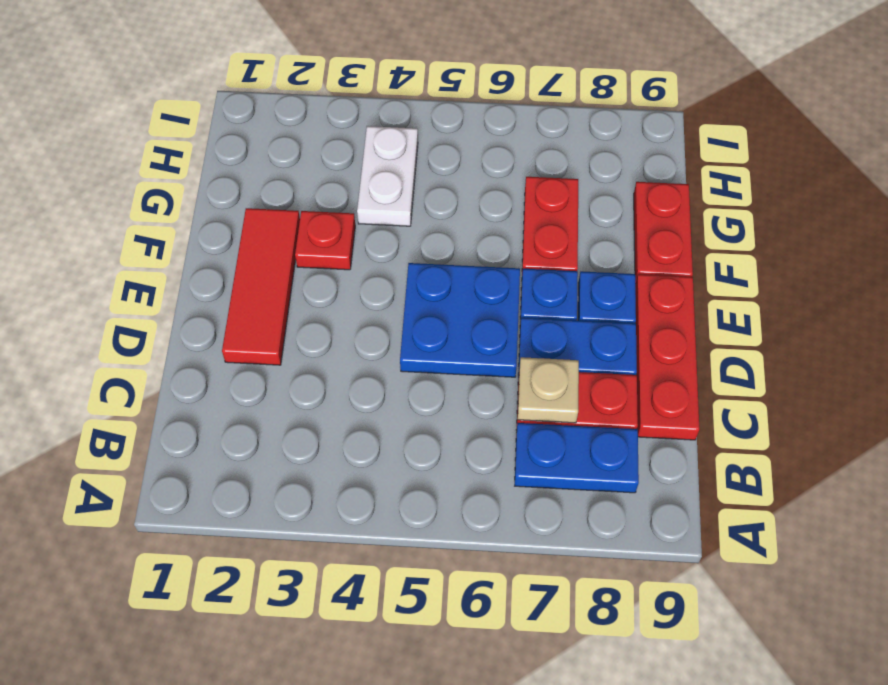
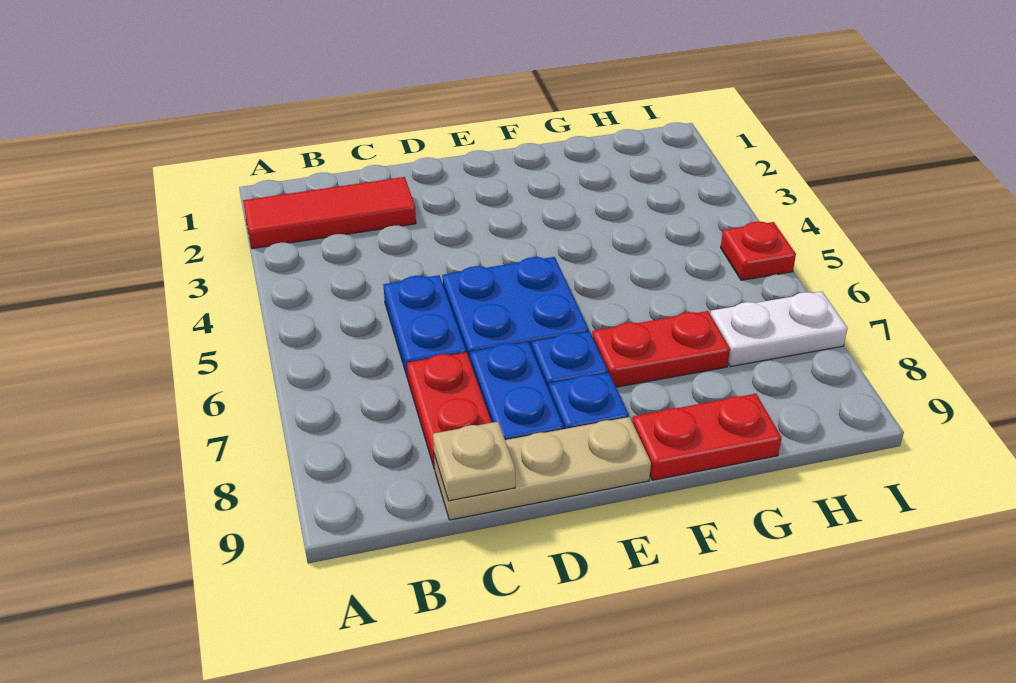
blue 1x2 plate [515,423,639,493] -> blue 1x2 plate moved to [383,275,466,379]
tan 1x1 plate [518,357,579,423] -> tan 1x1 plate moved to [433,422,515,501]
red 1x3 plate [635,274,699,440] -> tan 1x3 plate [434,417,651,520]
red 1x3 tile [222,208,300,365] -> red 1x3 tile moved to [243,177,416,249]
red 1x1 plate [295,211,355,270] -> red 1x1 plate moved to [721,222,796,280]
white 1x2 plate [357,126,418,226] -> white 1x2 plate moved to [710,292,848,367]

